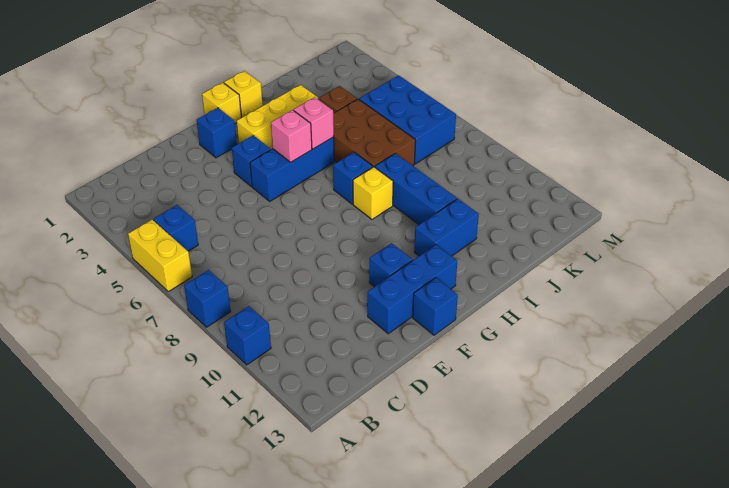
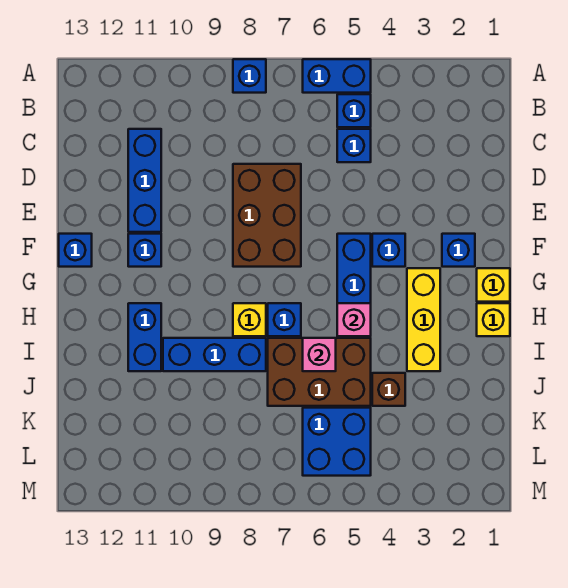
yellow 1x2 brick [128,220,192,292] -> blue 1x2 brick [303,59,371,93]
blue 1x1 brick [224,306,271,365] -> blue 1x1 brick moved to [337,129,371,162]
none -> brown 2x3 brick [233,164,301,267]
blue 1x3 brick [368,245,457,334] -> blue 1x3 brick moved to [128,129,161,232]
pink 1x1 brick [271,110,312,162] -> pink 1x1 brick moved to [303,338,336,371]
blue 2x3 brick [359,75,456,164] -> blue 2x2 brick [303,408,371,476]

